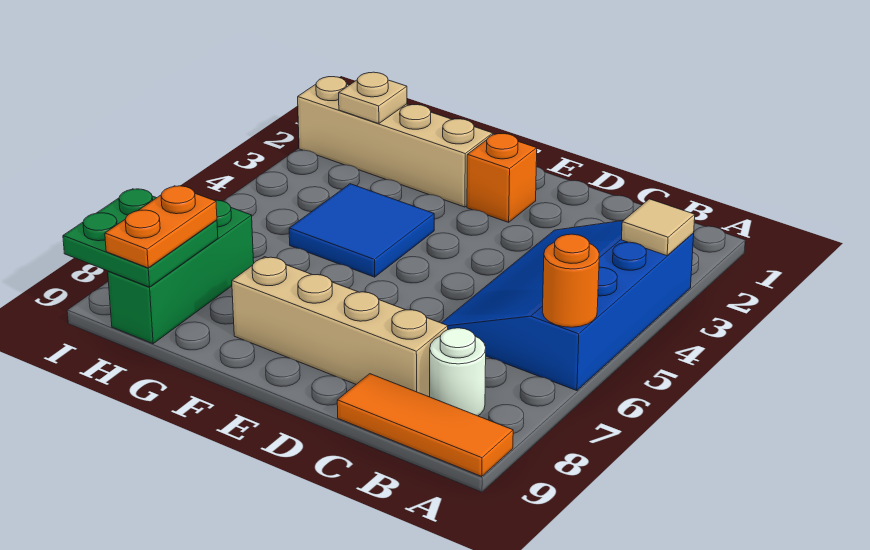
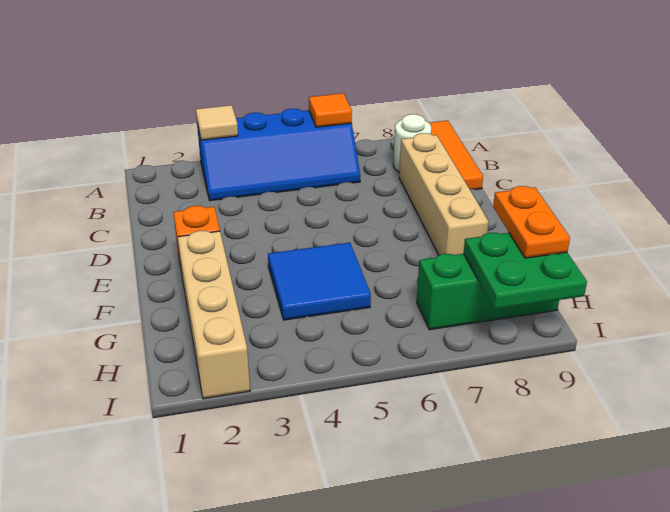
blue 3x4 slope [442,221,694,391] -> blue 2x4 slope [197,108,360,201]
orange 1x1 round brick [542,234,599,327] -> orange 1x1 tile [309,93,352,127]
tan 1x1 plate [339,72,407,124] -> none
orange 1x2 plate [105,186,217,268] -> orange 1x2 plate turned to [493,186,570,258]

